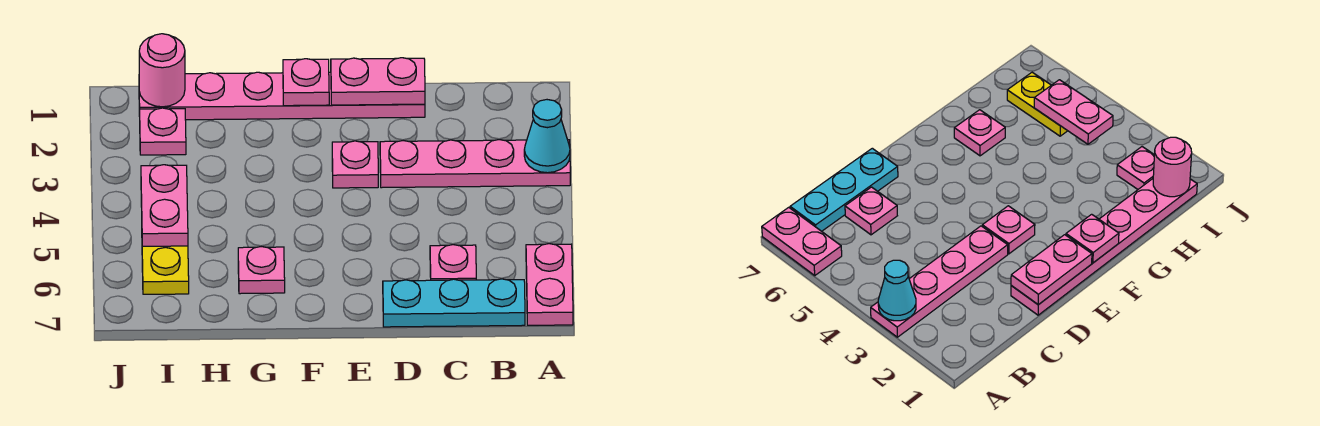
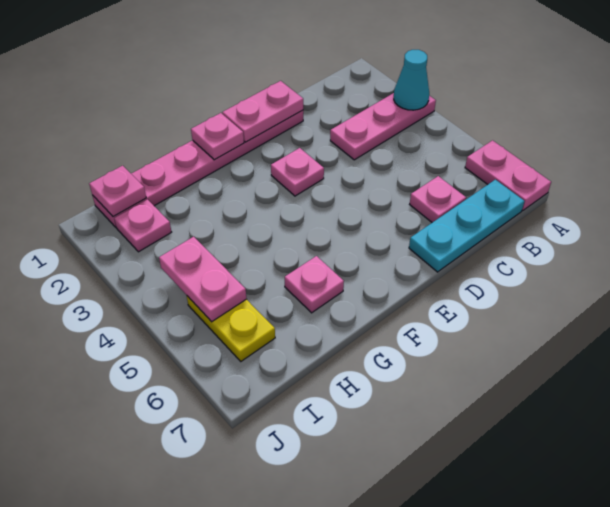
pink 1x4 plate [380,140,570,188] -> pink 1x3 plate [330,93,436,160]
pink 1x1 round brick [139,34,185,107] -> pink 1x1 plate [89,166,146,217]

